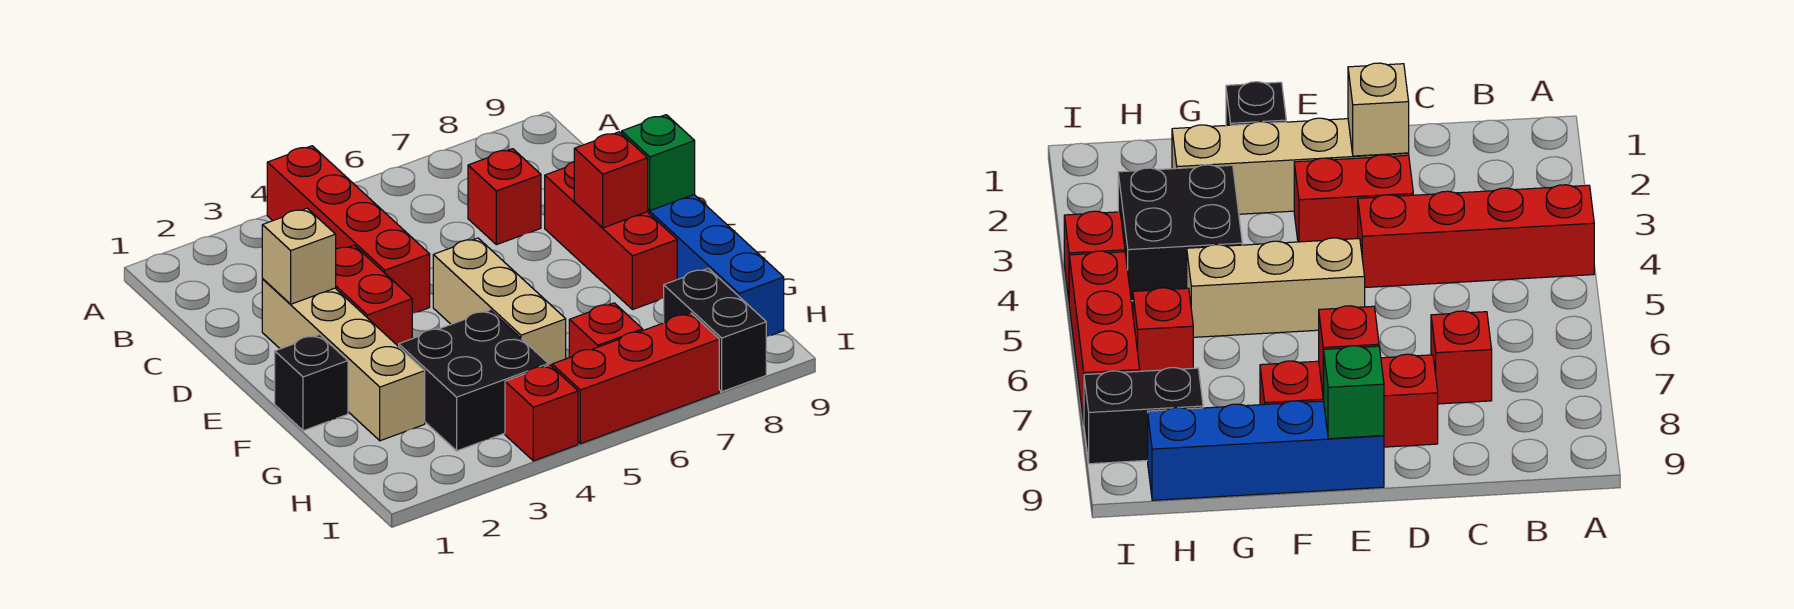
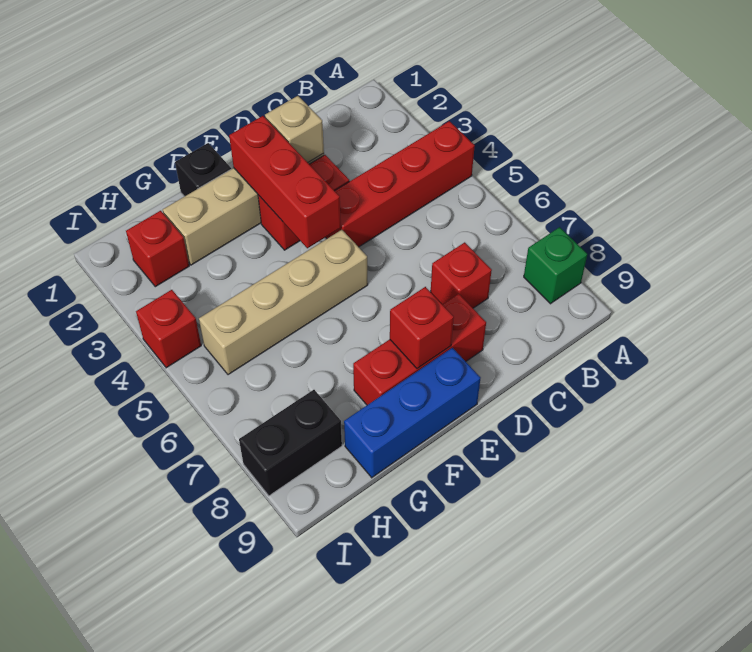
tan 1x3 brick [433,238,566,366] -> tan 1x4 brick [199,230,368,375]
blue 1x4 brick [648,195,784,337] -> blue 1x3 brick [344,348,481,478]
green 1x1 brick [622,115,695,211] -> green 1x1 brick moved to [524,227,587,304]
black 2x2 brick [399,310,548,451] -> none
red 1x1 brick [569,303,643,357] -> red 1x1 brick moved to [126,211,189,287]
red 1x3 brick [552,313,719,444] -> red 1x3 brick moved to [229,116,341,248]

